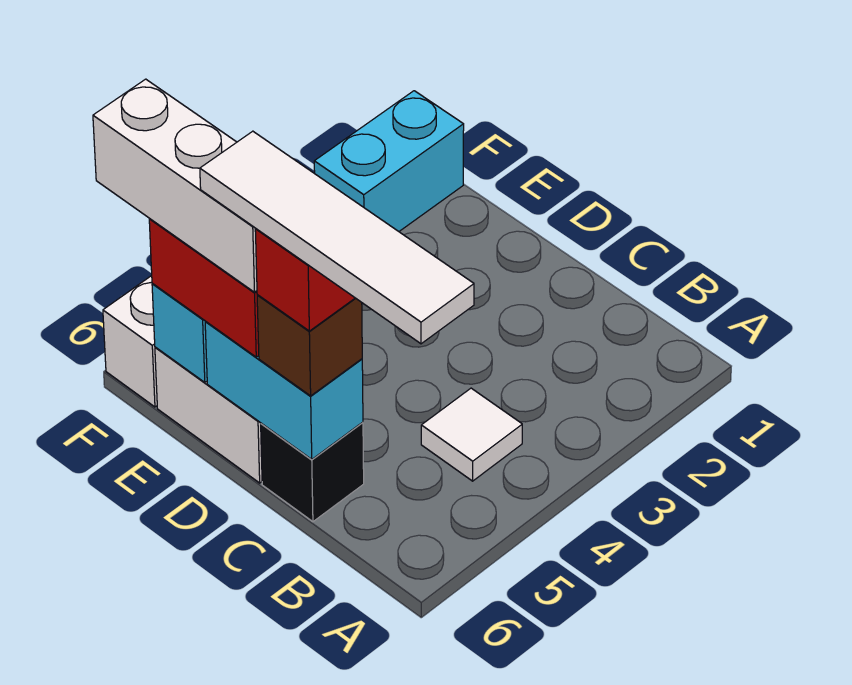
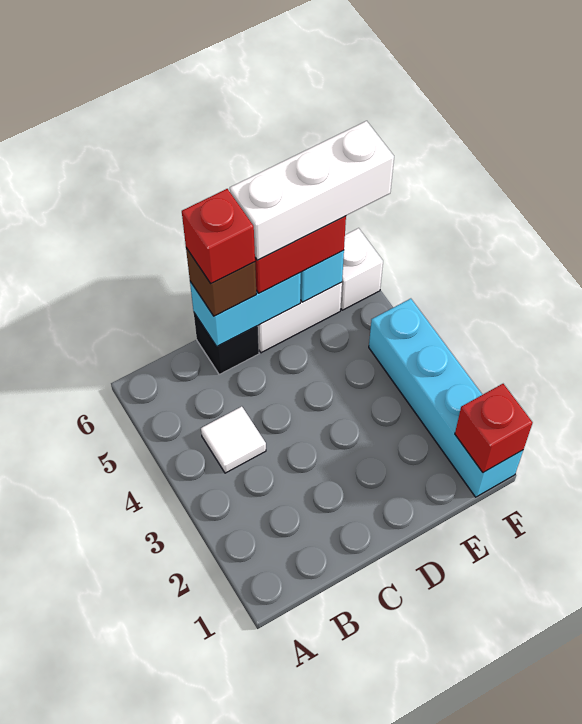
white 1x4 tile [200,131,474,344] -> none
cyan 1x2 brick [314,91,464,231] -> cyan 1x4 brick [369,299,523,497]
none -> red 1x1 brick [455,384,533,472]

